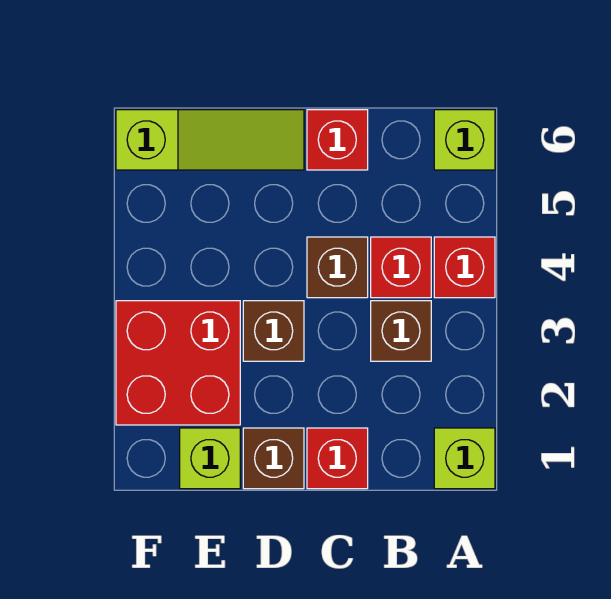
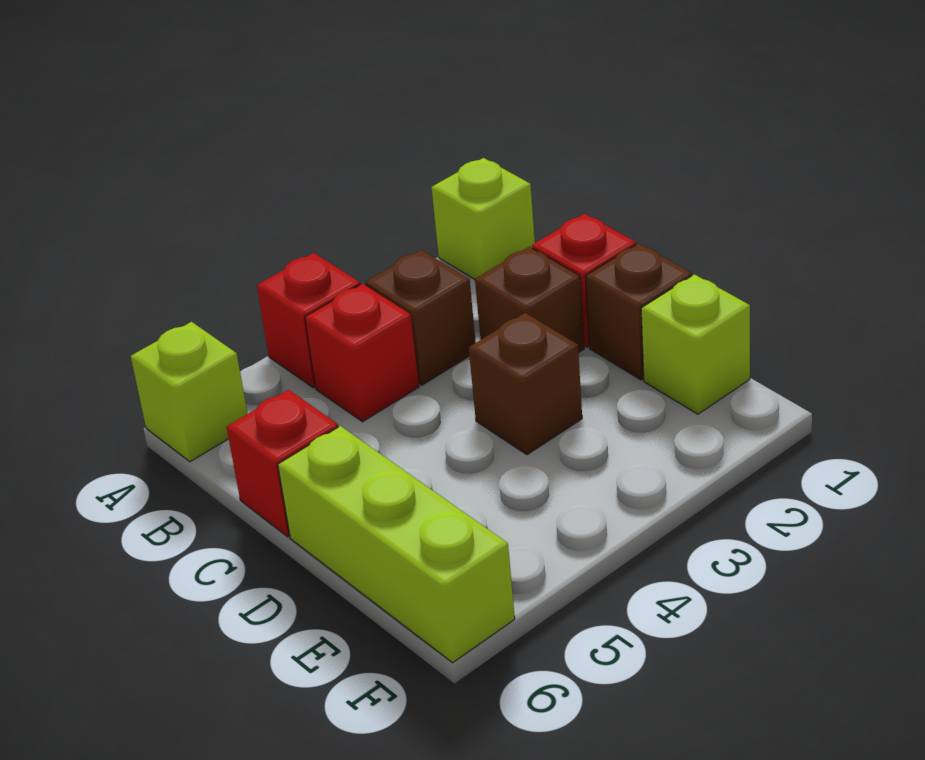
brown 1x1 brick [307,237,368,298] -> brown 1x1 brick moved to [475,247,584,353]
lime 1x3 slope [116,110,304,170] -> lime 1x3 brick [278,426,515,663]
red 2x2 brick [116,301,240,425] -> none

